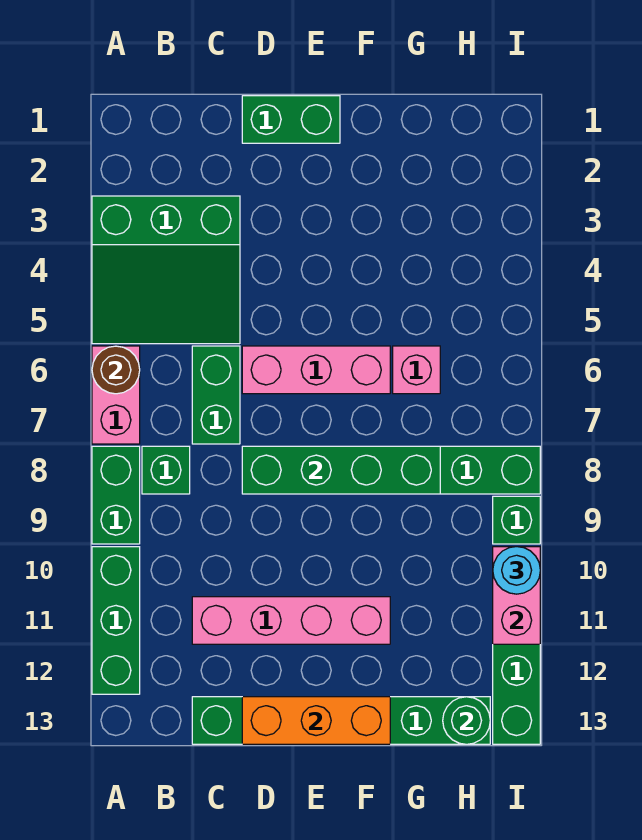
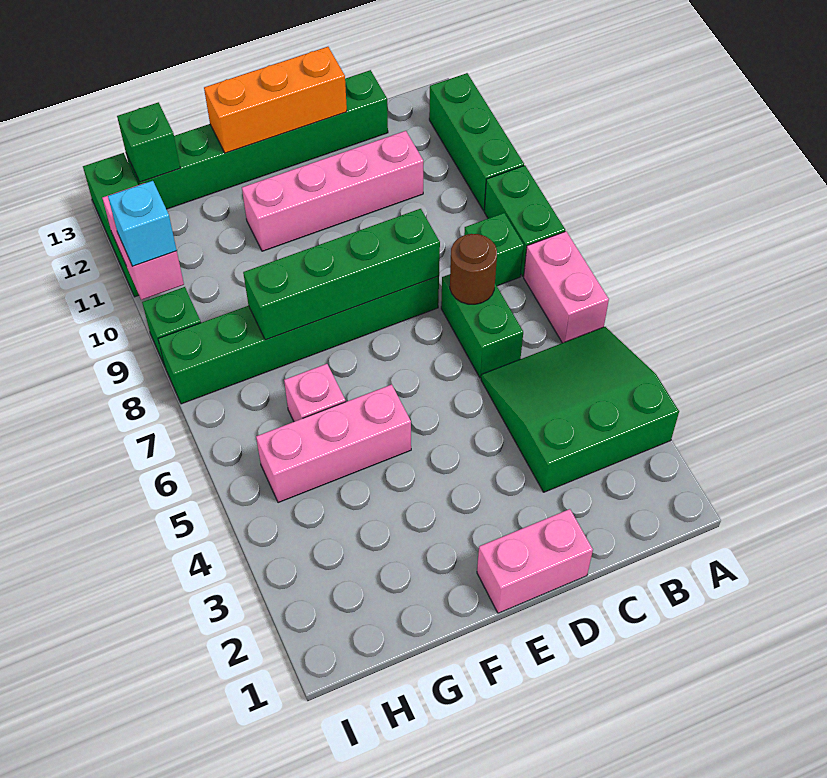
brown 1x1 round brick [92,346,140,394] -> brown 1x1 round brick moved to [450,234,497,304]
green 1x2 brick [242,96,340,143] -> pink 1x2 brick [477,509,593,613]
pink 1x3 brick [242,346,390,394] -> pink 1x3 brick moved to [256,384,411,503]
green 1x1 round brick [443,697,490,744] -> green 1x1 brick [117,102,180,182]
cyan 1x1 round brick [493,547,540,594] -> cyan 1x1 brick [108,181,177,266]

